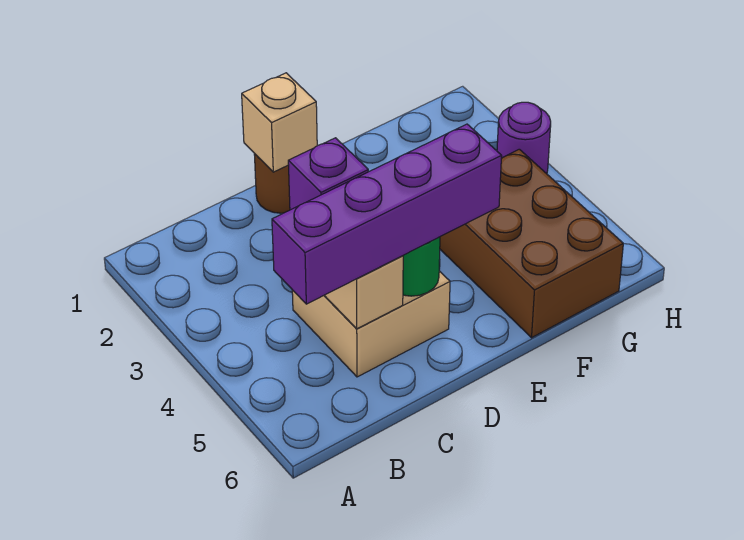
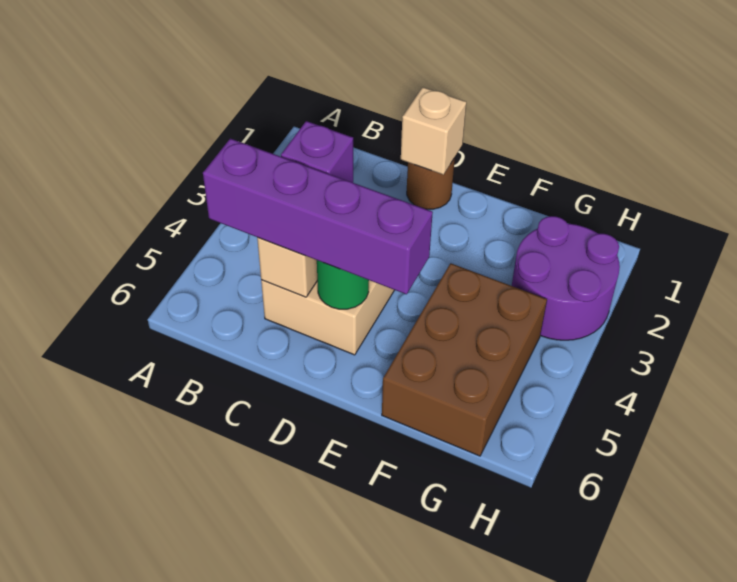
purple 1x1 round brick [497,102,551,174] -> purple 2x2 round brick [512,216,620,340]

